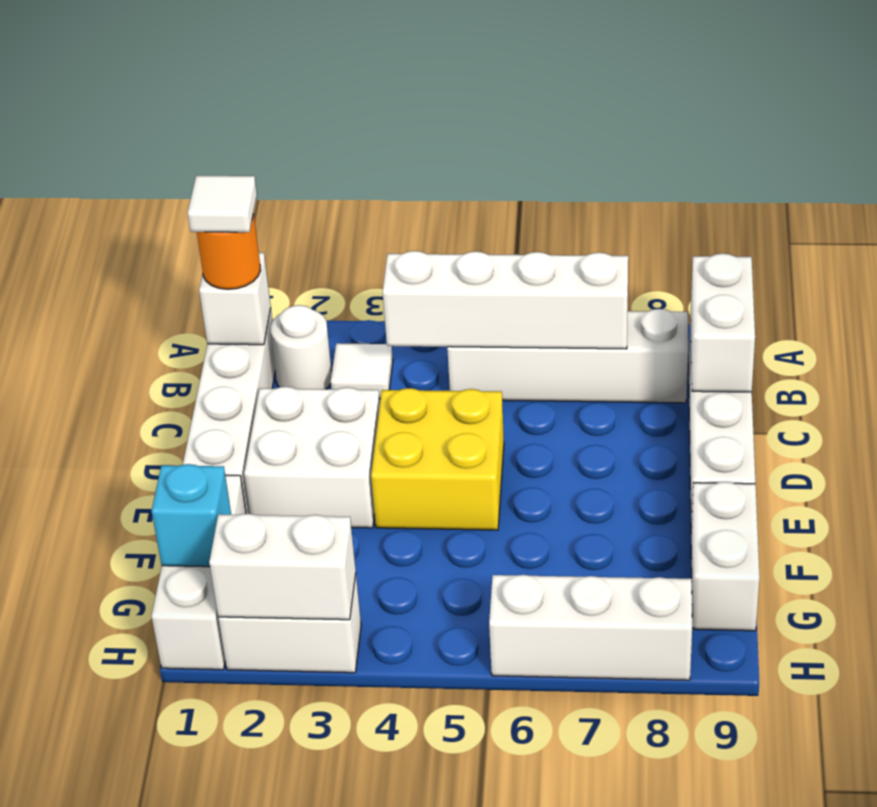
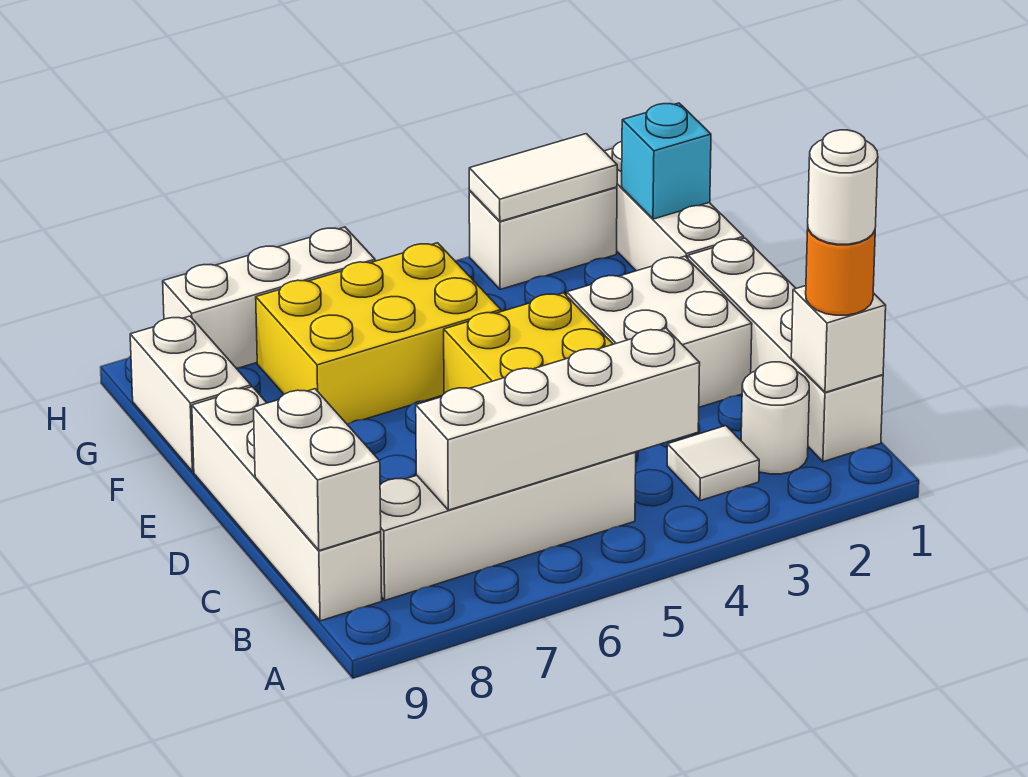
white 1x1 tile [188,176,257,232] -> white 1x1 round brick [808,130,878,244]
none -> yellow 2x3 brick [256,243,501,424]
white 1x2 brick [209,514,356,620] -> white 1x2 tile [469,134,617,221]

